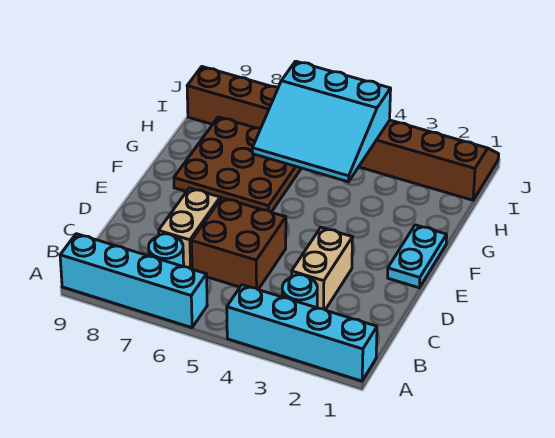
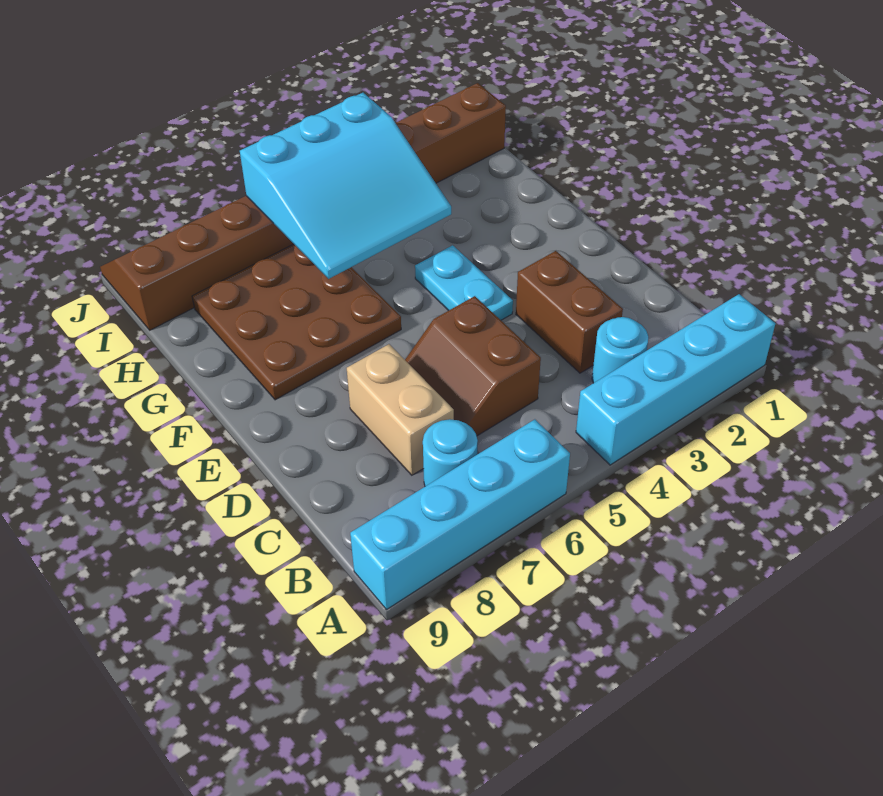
tan 1x2 brick [292,227,353,310] -> brown 1x2 brick [516,251,623,373]
brown 2x2 brick [191,198,286,289] -> brown 2x2 slope [405,296,541,436]
cyan 1x2 plate [388,225,447,288] -> cyan 1x2 plate moved to [415,245,513,320]

